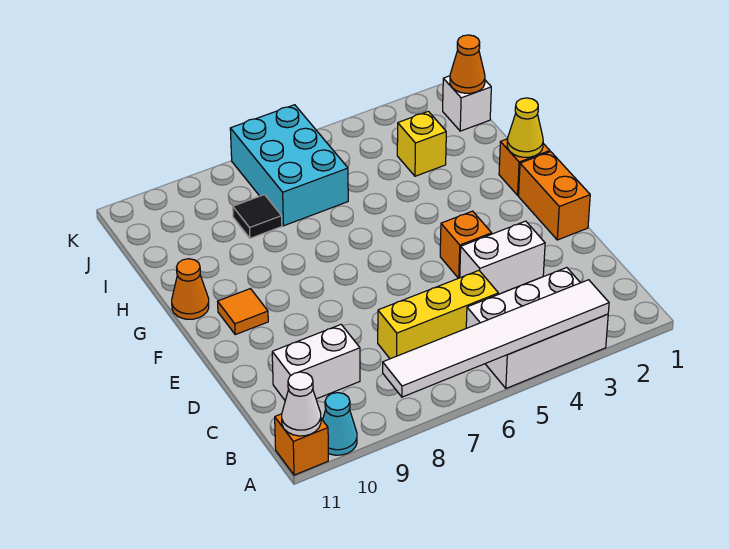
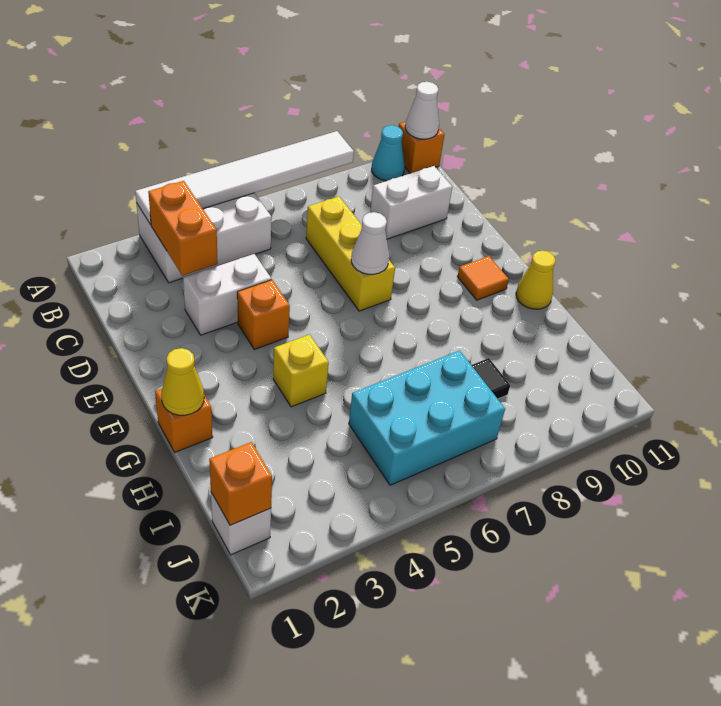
yellow 1x3 brick [378,271,498,359] -> yellow 1x3 brick turned to [306,196,395,311]
orange 1x2 brick [519,152,590,240] -> orange 1x2 brick moved to [148,181,218,276]
none -> white 1x1 cone [351,212,389,274]
orange 1x1 cone [172,259,209,319] -> yellow 1x1 cone [516,251,556,309]
yellow 1x1 brick [397,111,446,176] -> yellow 1x1 brick moved to [273,335,329,407]
cyan 2x3 brick [230,105,348,226] -> cyan 2x3 brick turned to [349,351,505,485]
orange 1x1 cone [450,35,485,93] -> orange 1x1 brick [209,442,272,525]

